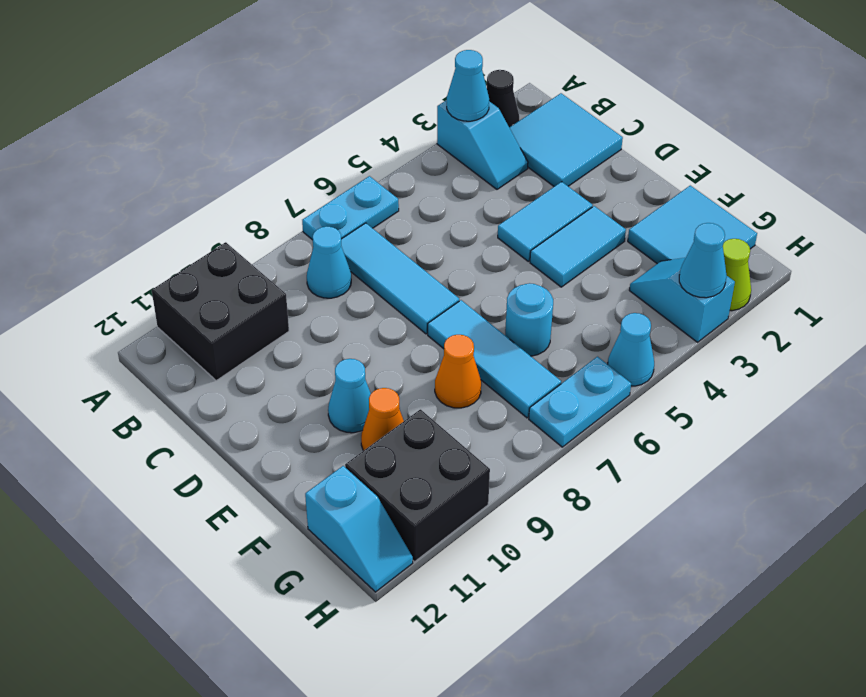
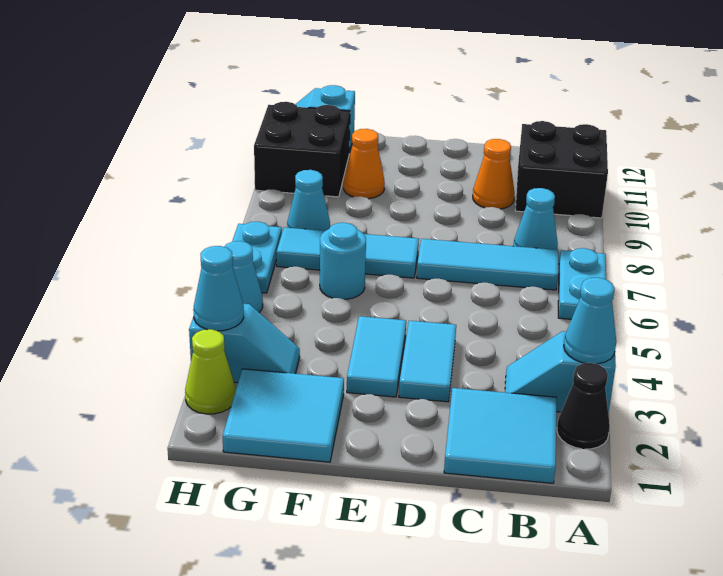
cyan 1x1 cone [328,359,371,433] -> cyan 1x1 cone moved to [287,170,330,231]
orange 1x1 cone [435,335,481,408] -> orange 1x1 cone moved to [473,139,515,209]

